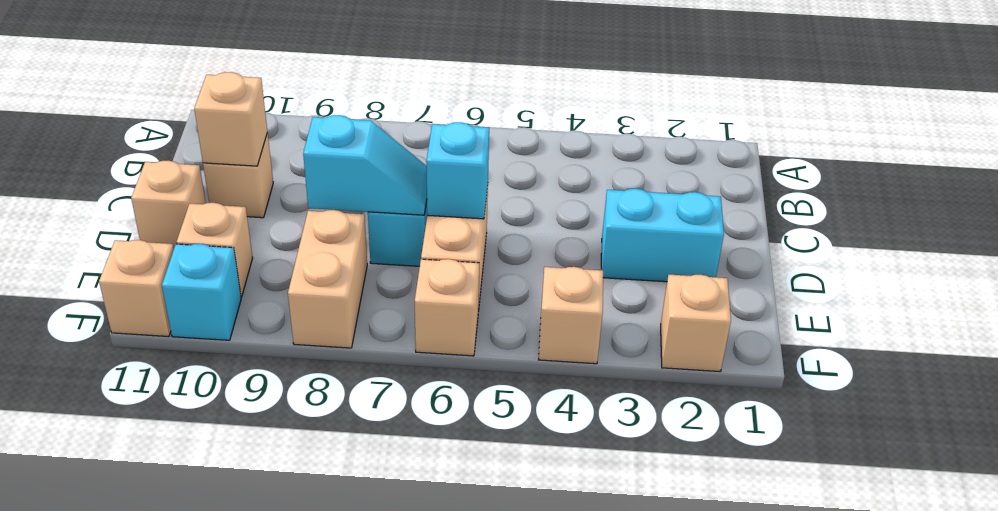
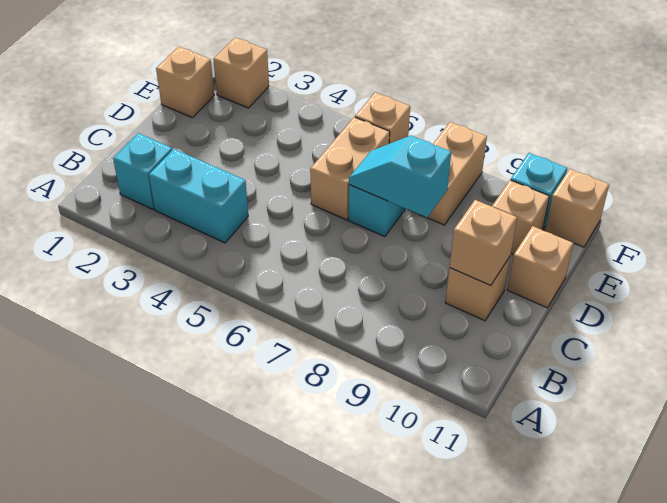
cyan 1x2 brick [601,189,724,282] -> cyan 1x2 brick moved to [149,149,248,243]
cyan 1x1 brick [426,122,489,219] -> cyan 1x1 brick moved to [113,133,172,209]
tan 1x1 brick [539,267,603,364] -> tan 1x1 brick moved to [156,47,214,118]

